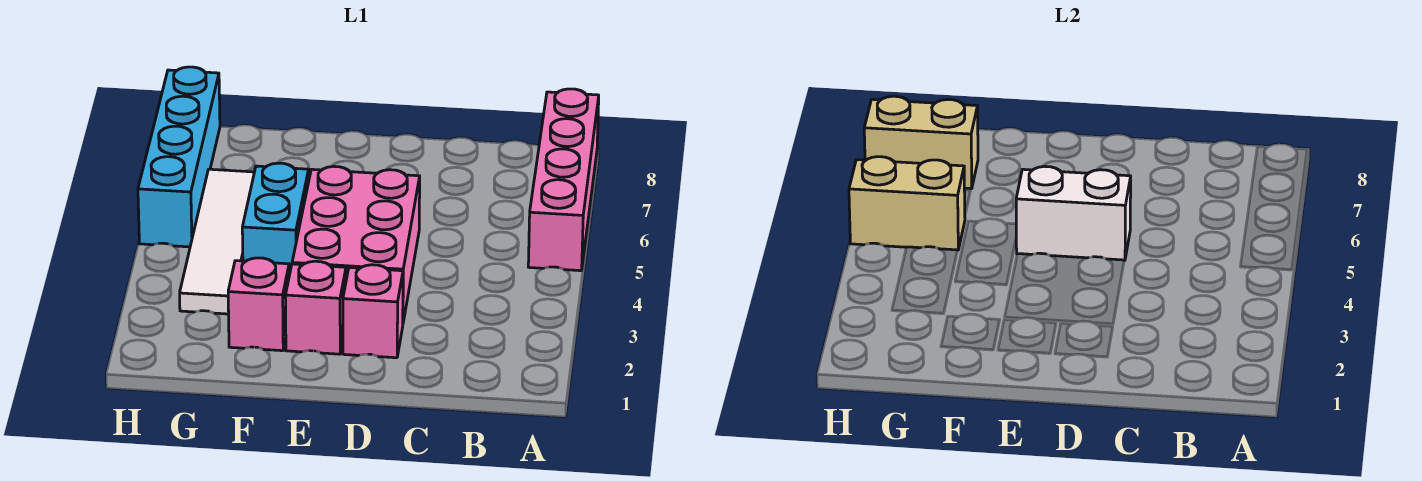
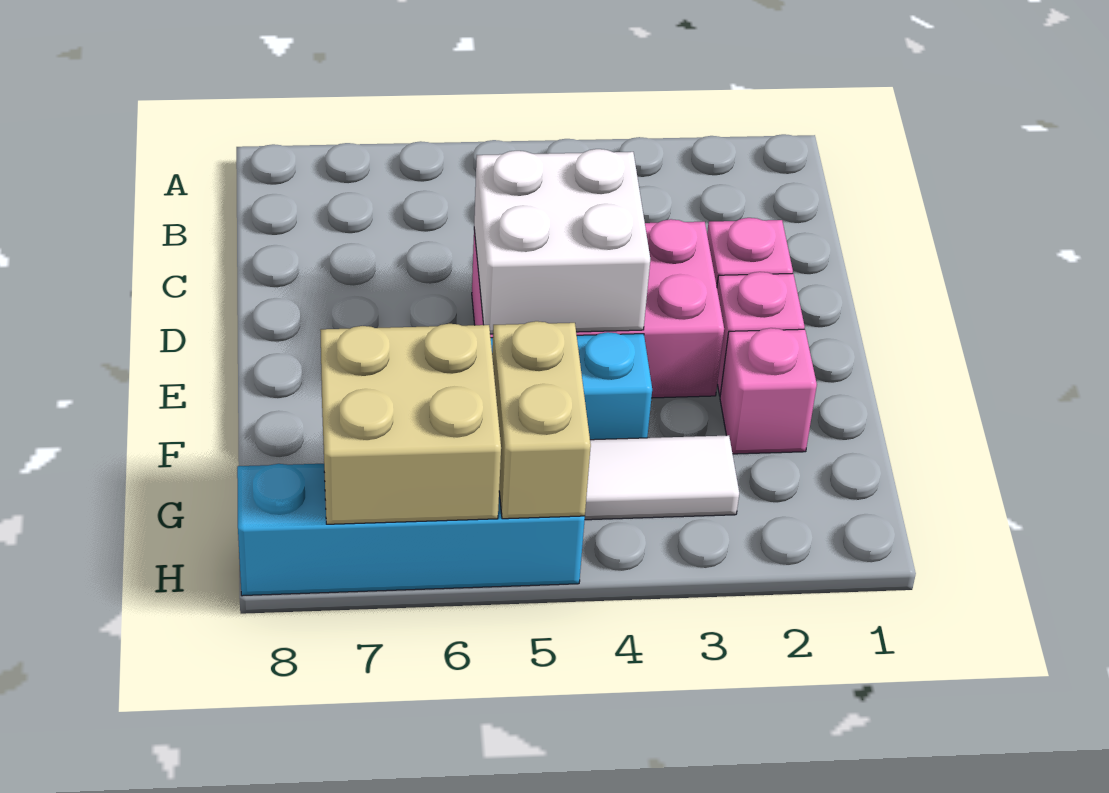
pink 1x4 brick [528,89,599,271] -> none
white 1x2 brick [1016,166,1131,260] -> white 2x2 brick [474,149,650,334]
tan 1x2 brick [864,96,978,189] -> tan 2x2 brick [320,324,501,524]

